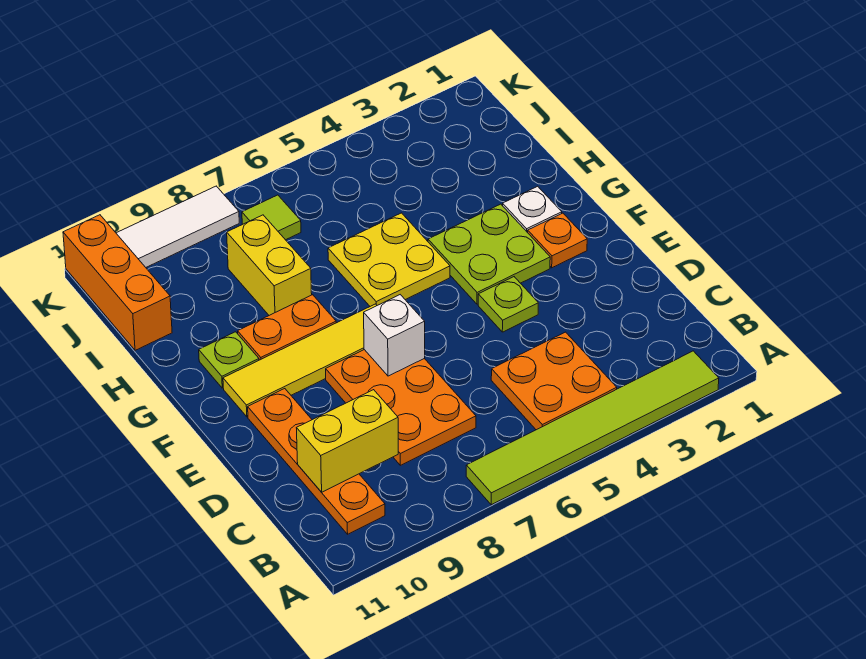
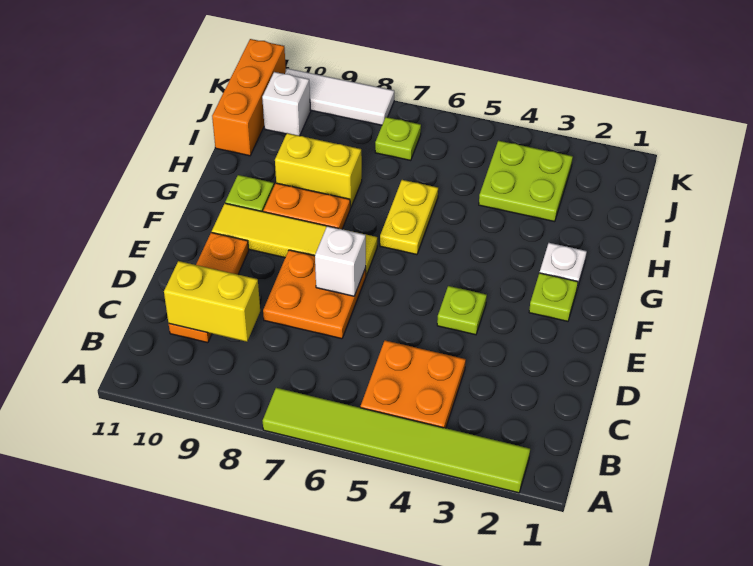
orange 1x4 plate [248,389,385,534] -> orange 1x3 plate [169,232,249,343]
orange 2x3 plate [326,350,476,465] -> orange 2x2 plate [263,250,366,339]
orange 1x1 plate [528,213,587,268] -> lime 1x1 plate [529,273,578,321]
lime 2x2 plate [428,204,550,304] -> lime 2x2 plate moved to [479,141,573,222]
yellow 2x2 plate [328,213,450,306] -> yellow 1x2 plate [380,180,438,255]
yellow 1x2 brick [227,215,312,315] -> yellow 1x2 brick turned to [275,133,362,208]
lime 1x1 tile [242,195,301,240] -> lime 1x1 plate [375,117,421,160]
none -> white 1x1 brick [262,72,311,136]

